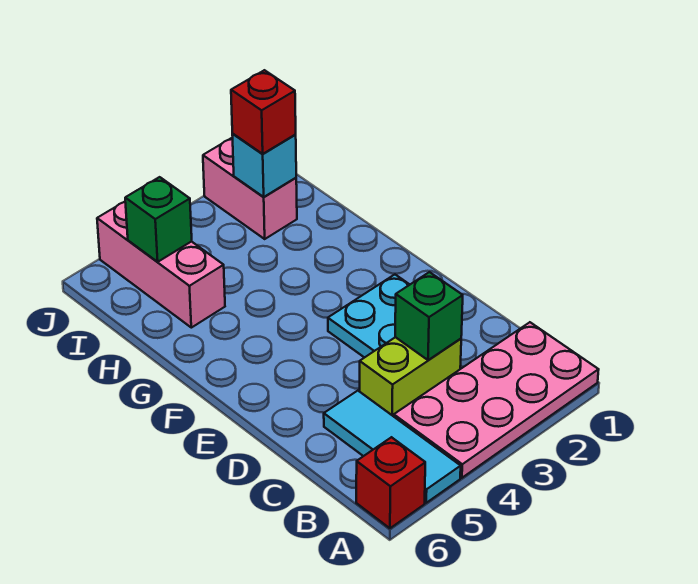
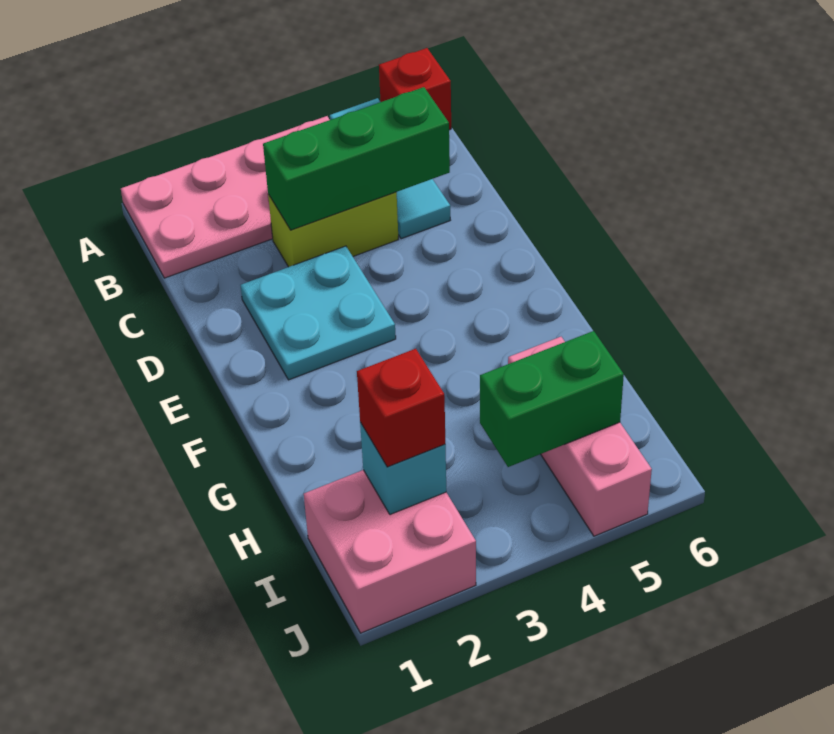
green 1x1 brick [395,272,463,360] -> green 1x3 brick [263,87,450,230]
pink 1x2 brick [203,137,297,239] -> pink 2x2 brick [304,470,476,633]
green 1x1 brick [125,177,192,262] -> green 1x2 brick [480,331,624,467]

